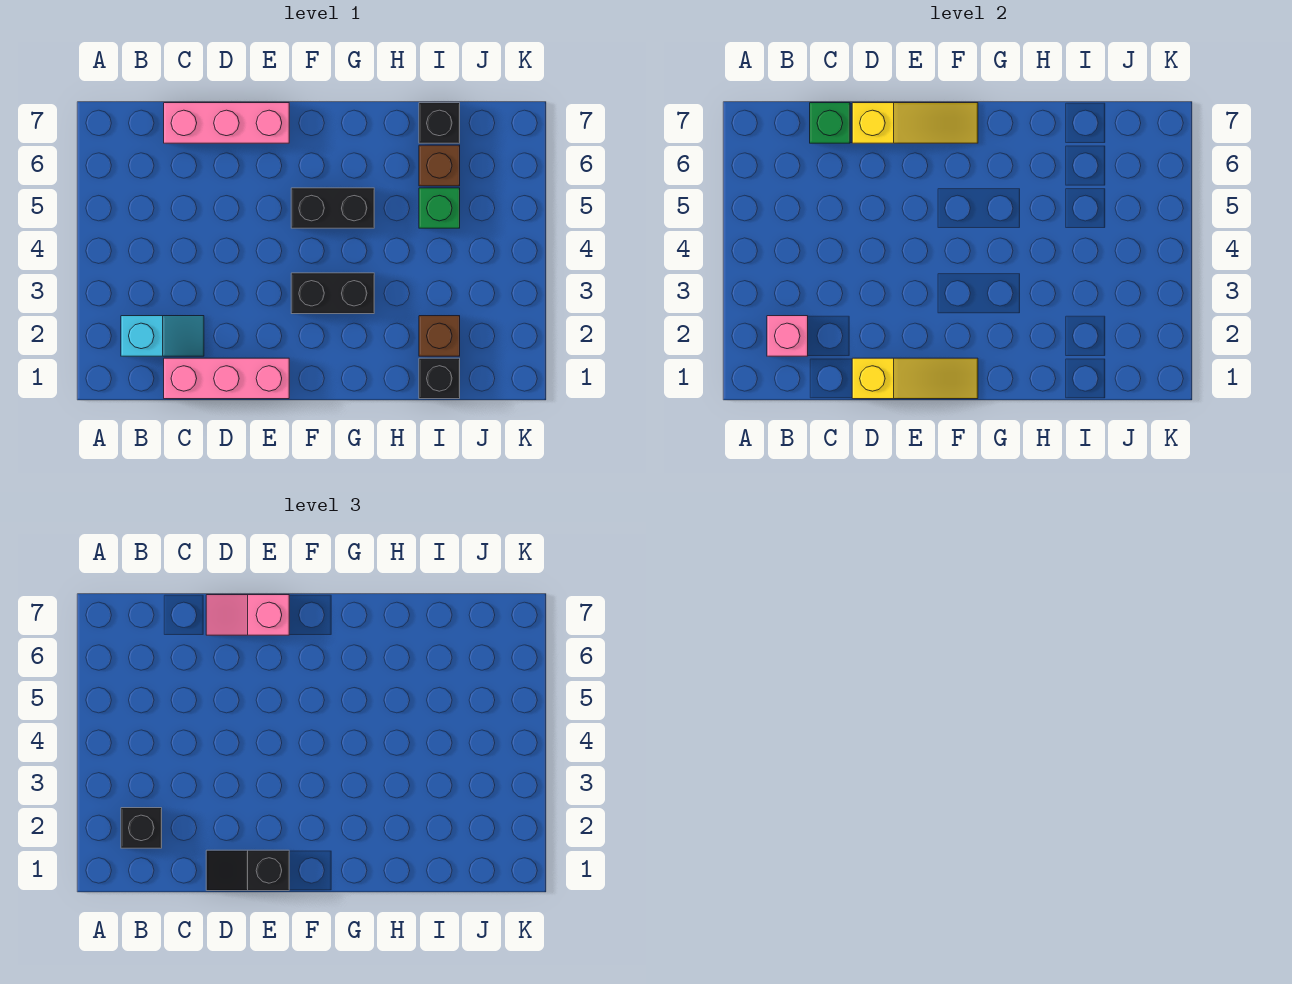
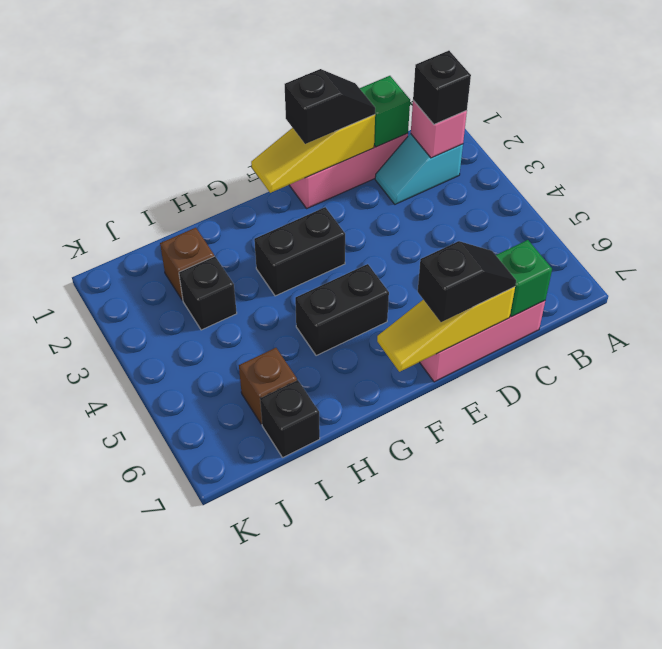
pink 1x2 slope [206,595,289,635] -> black 1x2 slope [418,241,516,322]
black 1x1 brick [419,358,460,399] -> black 1x1 brick moved to [179,256,237,330]
green 1x1 brick [419,188,460,228] -> green 1x1 brick moved to [360,76,410,147]

